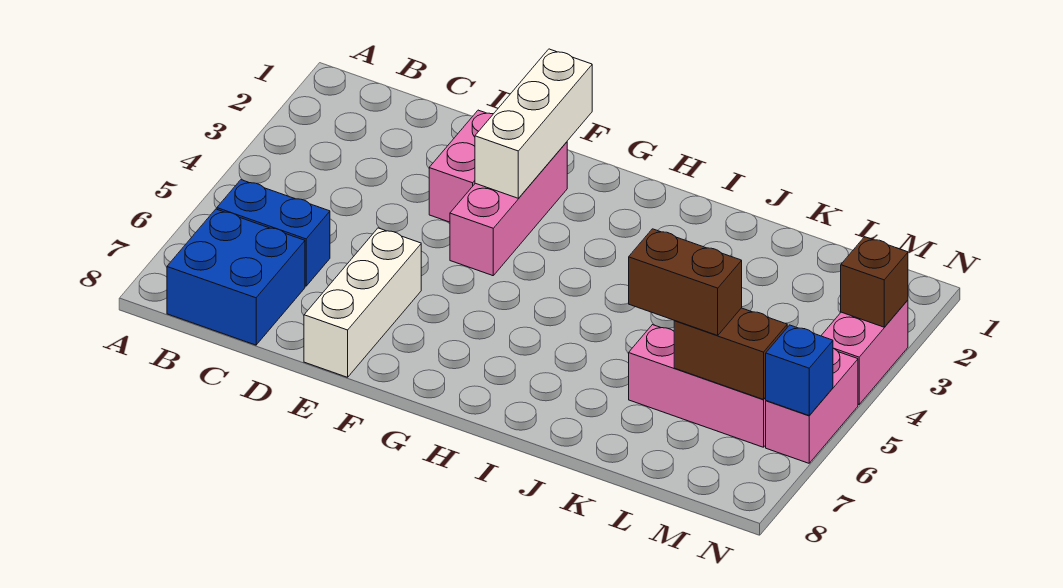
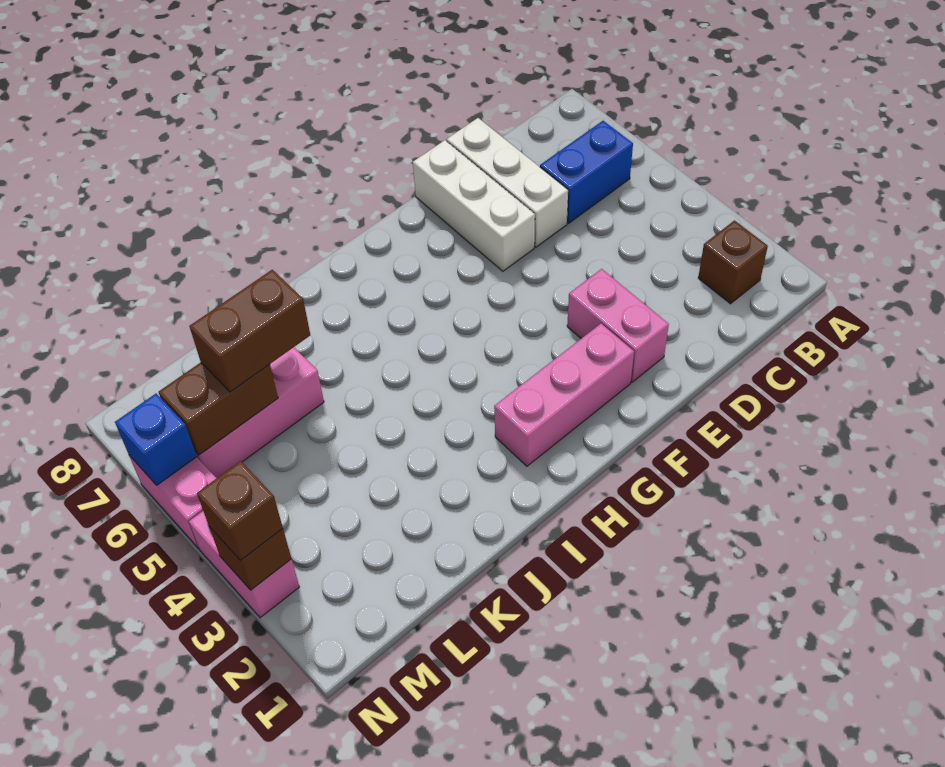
none -> brown 1x1 brick [698,221,768,304]
blue 2x2 brick [167,209,305,345] -> none
white 1x3 brick [475,49,592,198] -> white 1x3 brick moved to [447,118,568,247]
pink 1x3 brick [450,142,567,276] -> pink 1x3 brick turned to [494,324,634,466]
none -> brown 1x1 brick [197,461,283,561]

